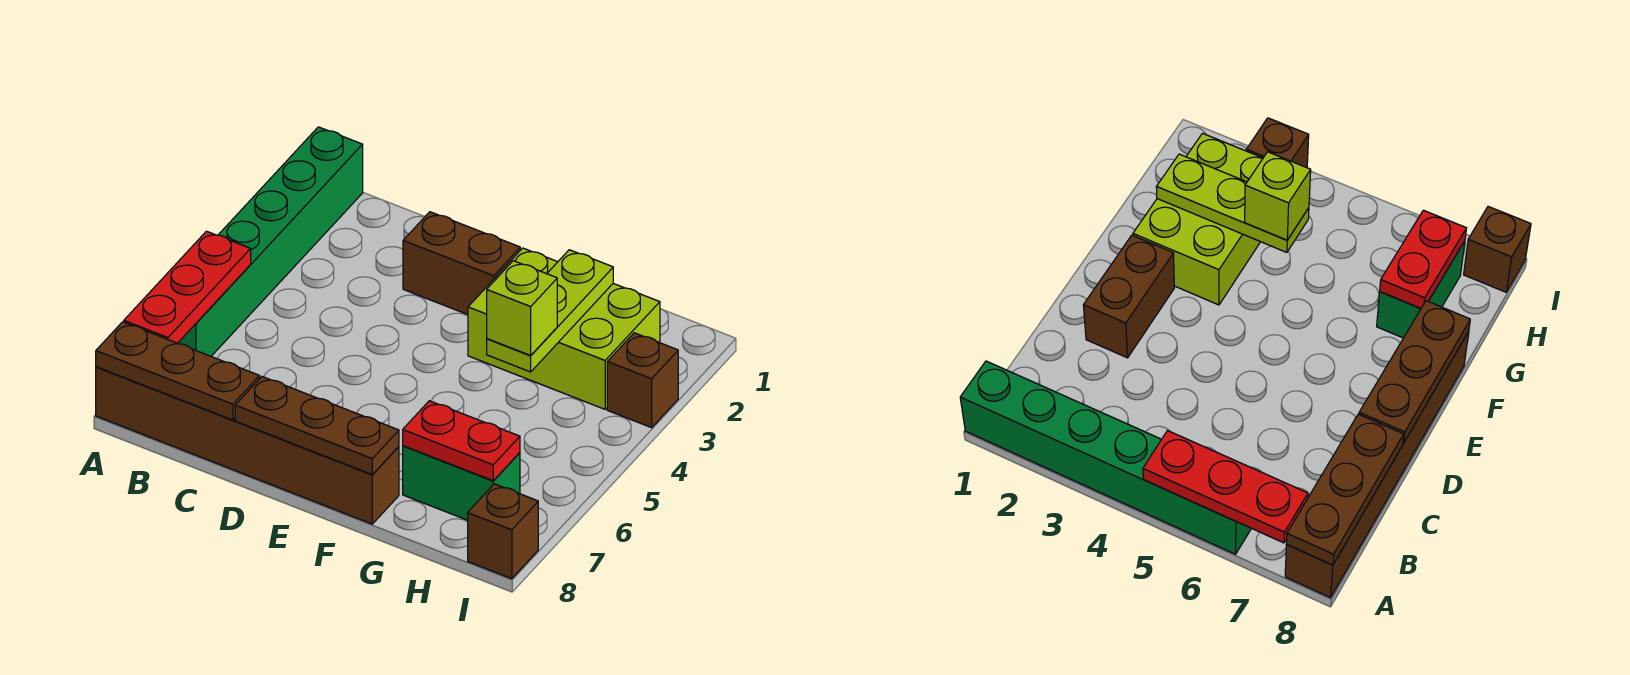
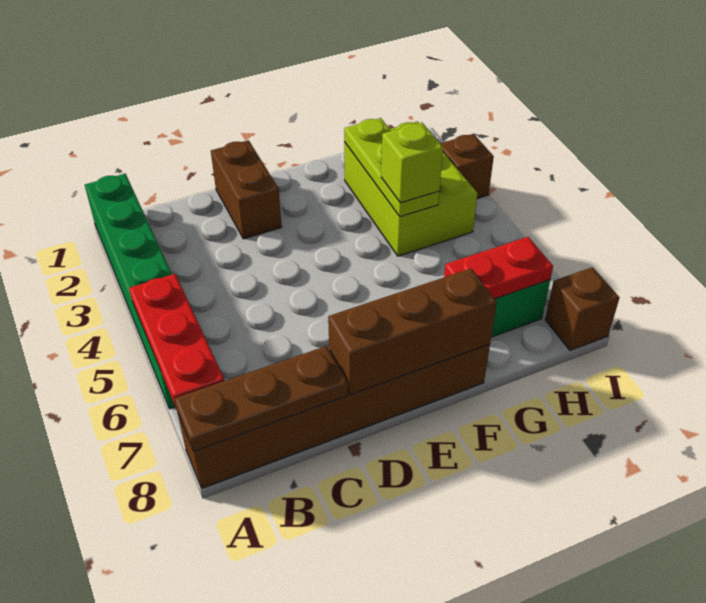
brown 1x2 brick [403,212,520,315] -> brown 1x2 brick turned to [211,140,282,239]
brown 1x3 plate [235,377,399,474] -> brown 1x3 brick [328,269,497,394]
lime 2x3 brick [468,248,660,409] -> lime 2x3 brick turned to [344,121,478,256]

